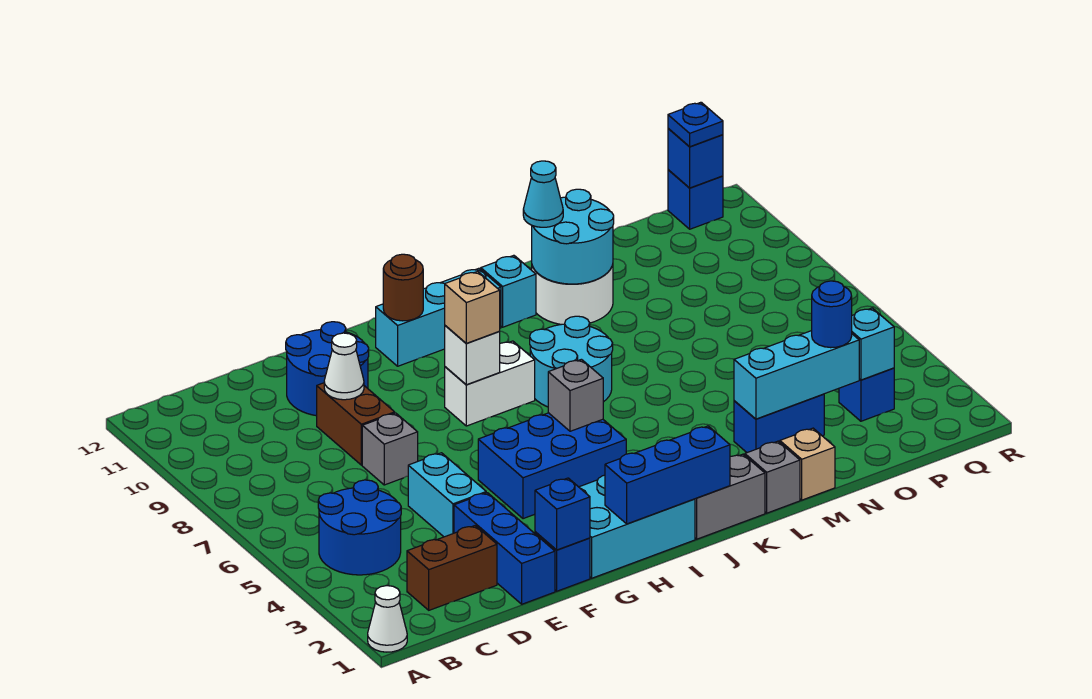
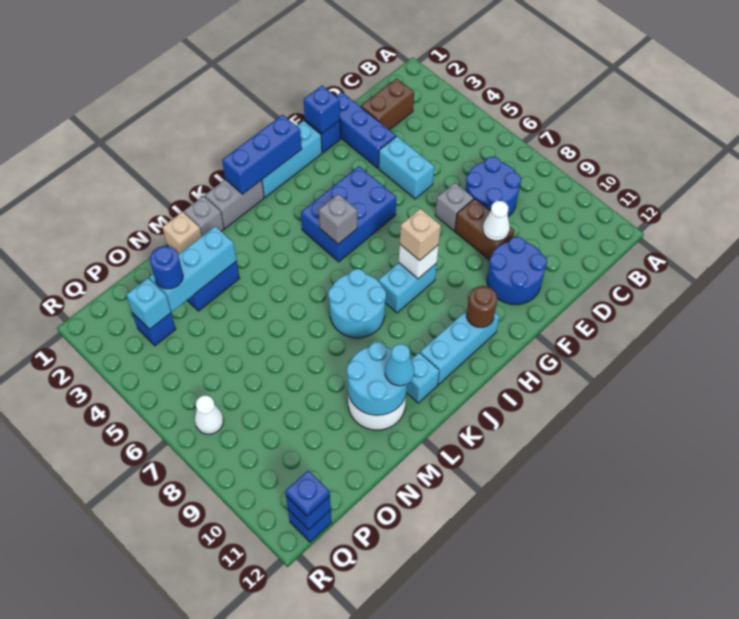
white 1x1 cone [368,586,407,652] -> white 1x1 cone moved to [195,396,224,434]
blue 2x2 round brick [318,480,401,575] -> blue 2x2 round brick moved to [465,157,521,217]
cyan 2x3 brick [579,475,695,578] -> cyan 1x3 brick [262,121,322,197]
white 1x2 brick [445,341,535,426] -> cyan 1x2 brick [379,263,437,313]

